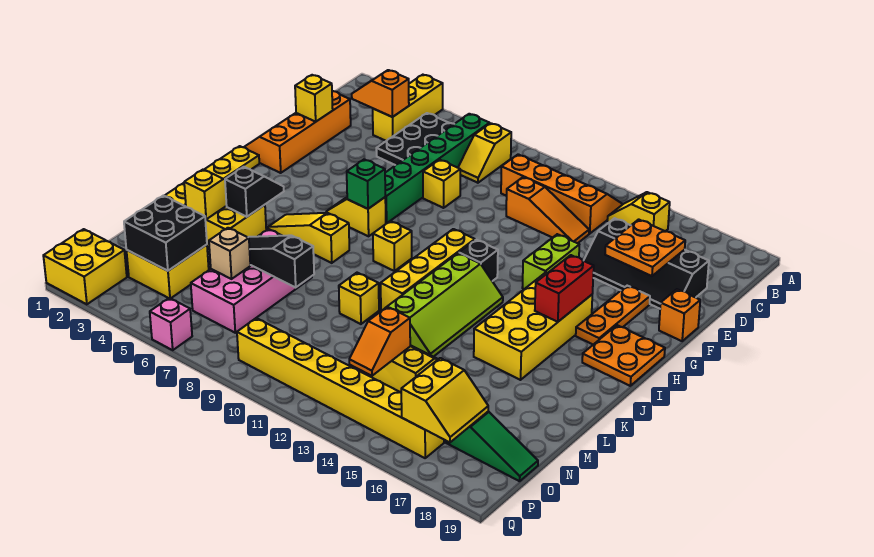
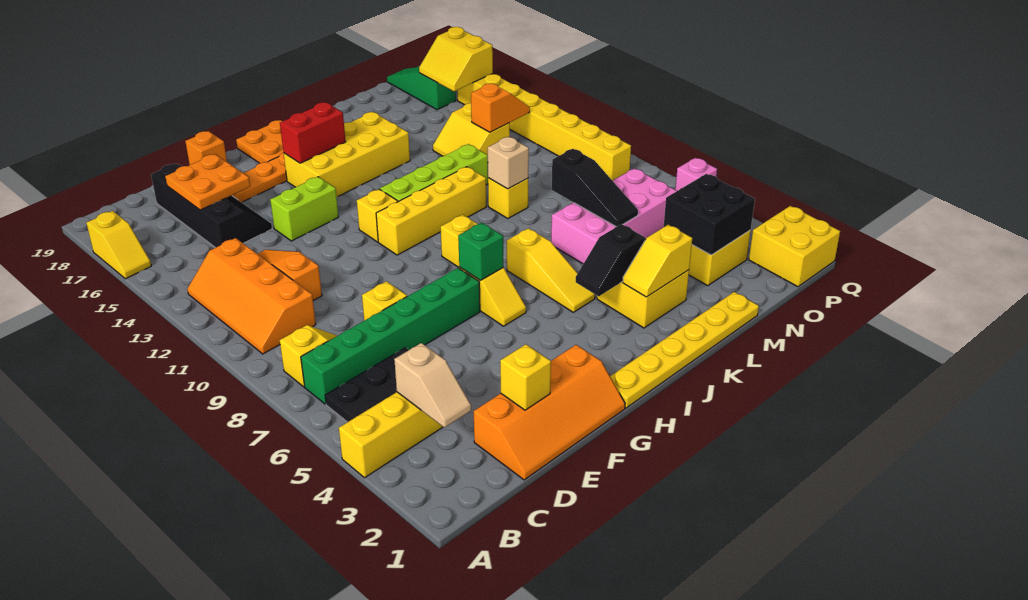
yellow 1x2 slope [607,192,670,231] -> yellow 1x2 slope moved to [86,211,151,279]
orange 1x2 slope [352,70,409,117] -> tan 1x2 slope [394,343,471,428]
black 1x1 brick [459,240,498,281] -> yellow 1x1 brick [357,189,398,242]
tan 1x1 brick [209,228,250,279] -> tan 1x1 brick moved to [488,137,529,189]
yellow 2x2 slope [401,358,488,442] -> yellow 2x2 slope turned to [419,27,493,91]

